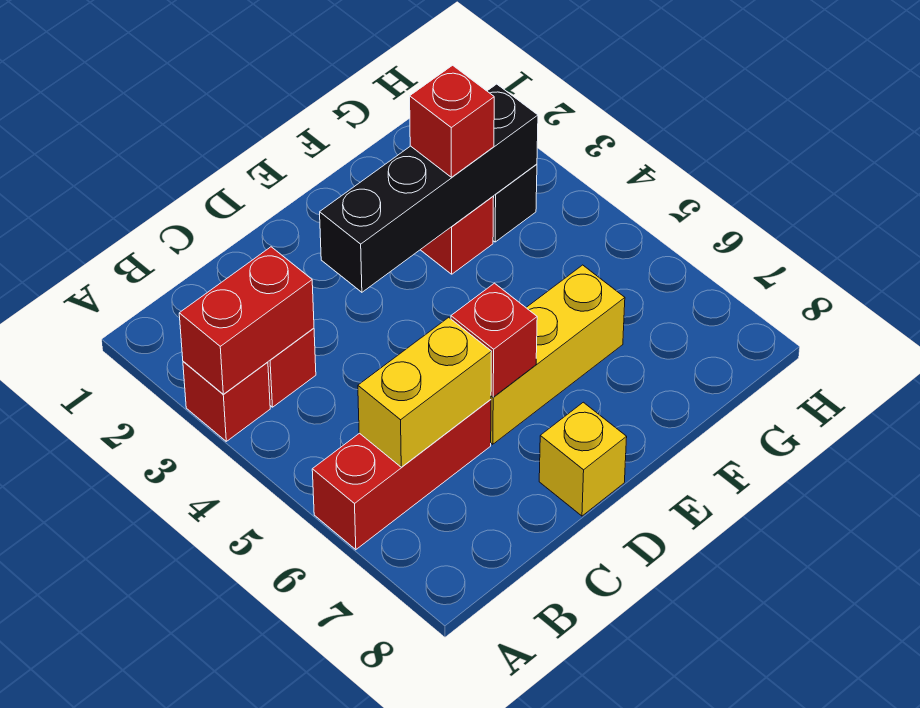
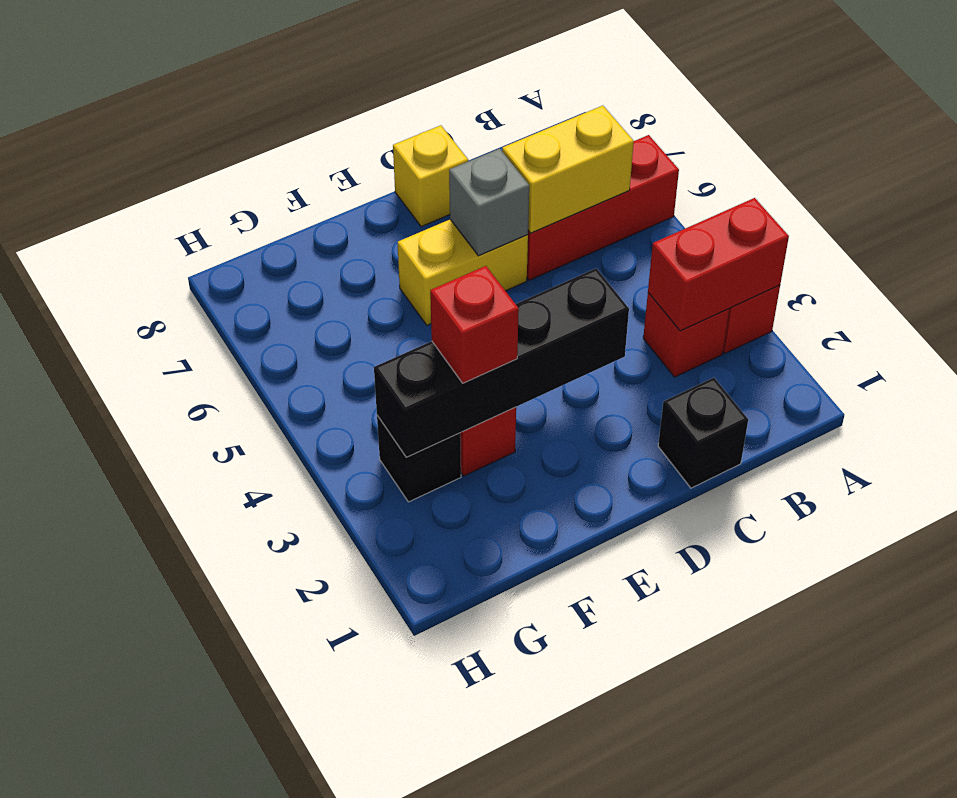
none -> black 1x1 brick [658,378,748,488]
yellow 1x3 brick [491,265,625,444] -> yellow 1x2 brick [398,220,528,325]
red 1x1 brick [451,283,537,397] -> grey 1x1 brick [449,149,529,256]

